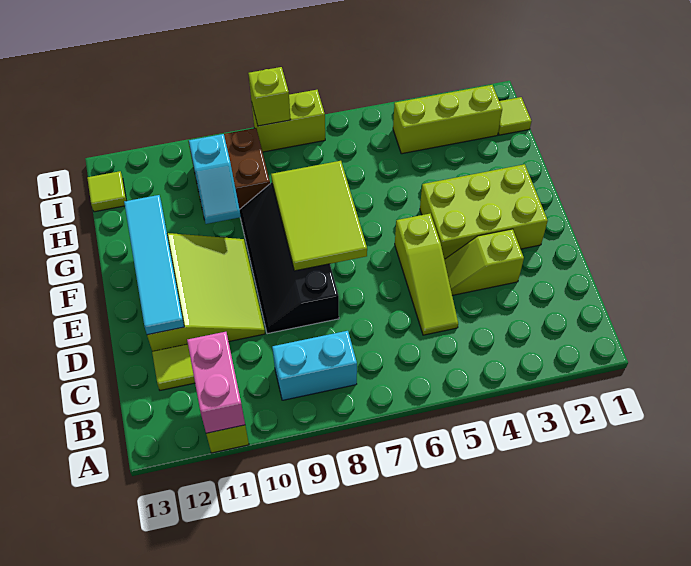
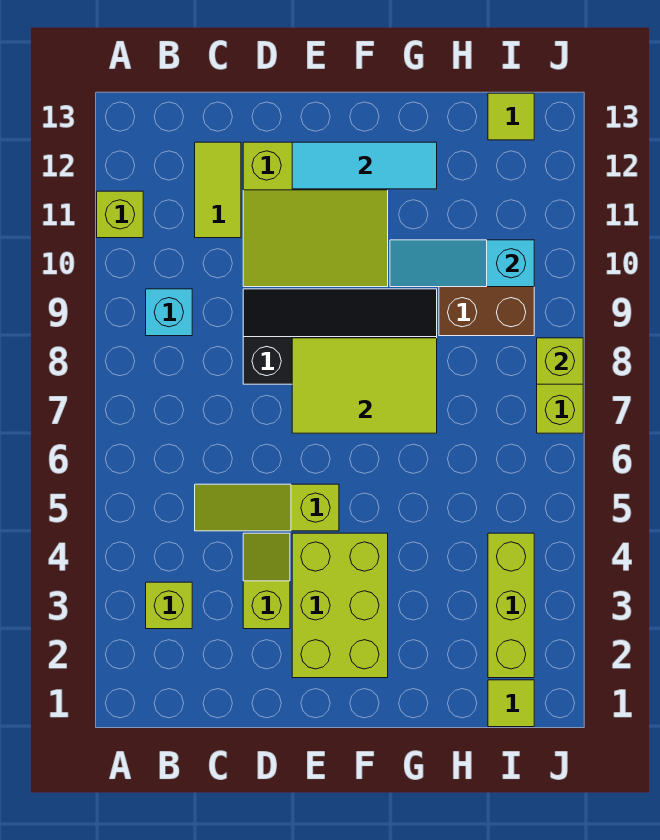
pink 1x2 brick [187,332,245,433] -> none
none -> lime 1x1 brick [146,582,192,629]
cyan 1x2 brick [272,331,357,400] -> cyan 1x1 brick [146,289,192,336]
cyan 1x4 tile [124,195,184,335] -> cyan 1x3 tile [292,142,437,189]
cyan 1x2 slope [189,134,241,224] -> cyan 1x3 slope [390,240,534,287]

